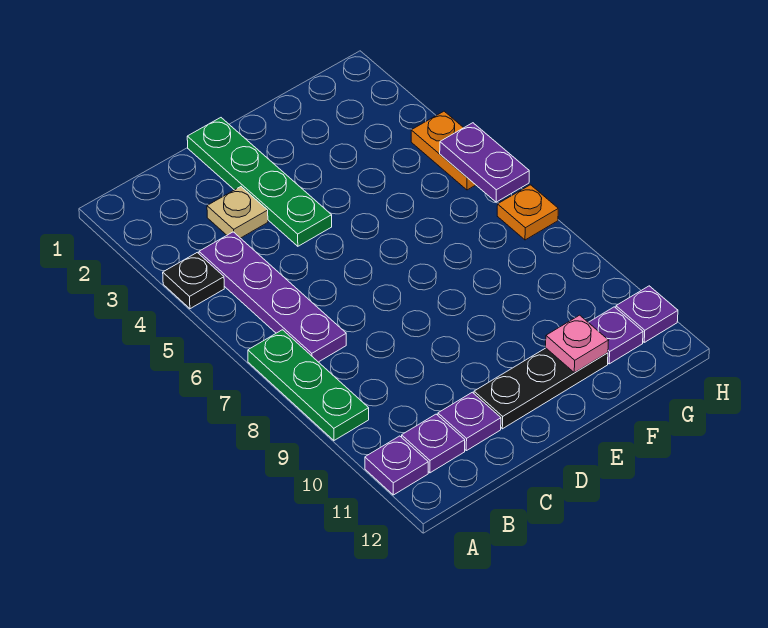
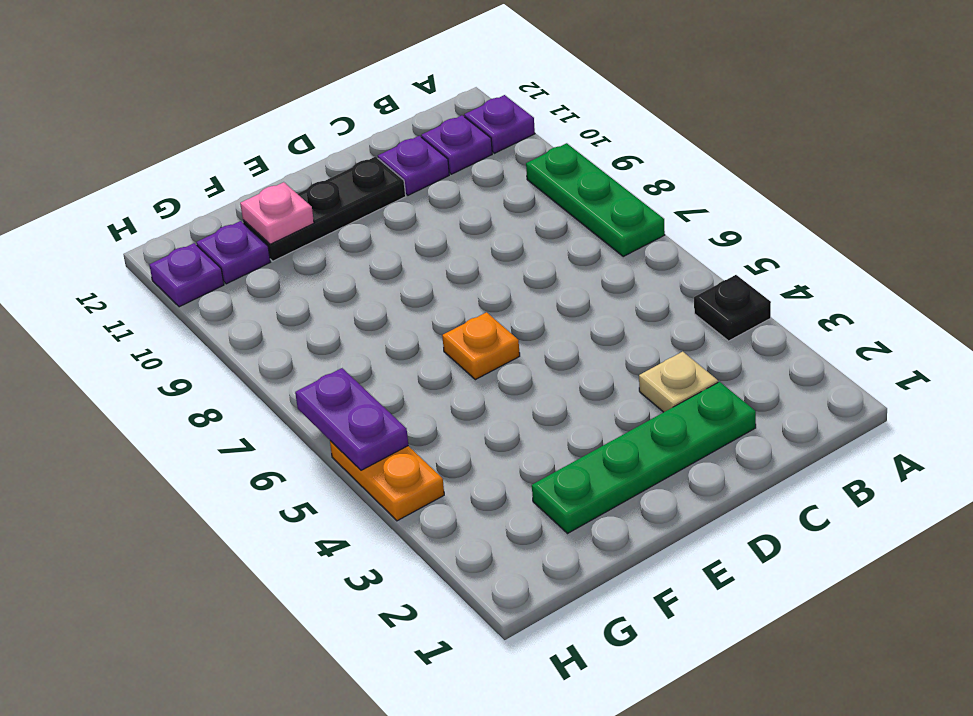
purple 1x4 plate [199,232,346,362] -> none
green 1x4 plate [187,118,332,246] -> green 1x4 plate turned to [532,382,756,533]
orange 1x1 plate [497,185,558,240] -> orange 1x1 plate moved to [442,312,520,380]

